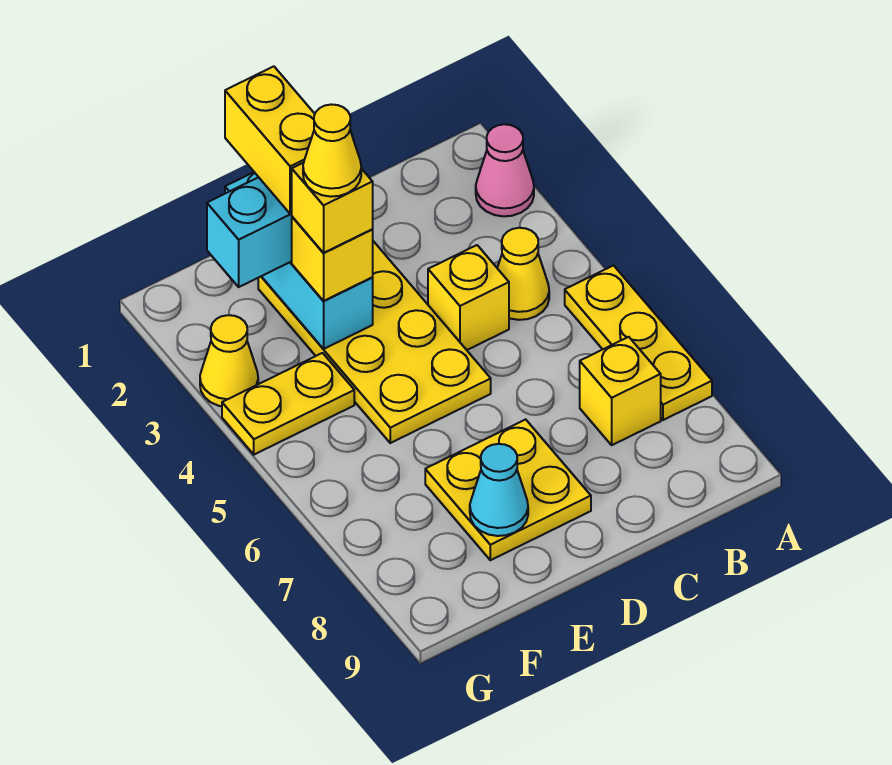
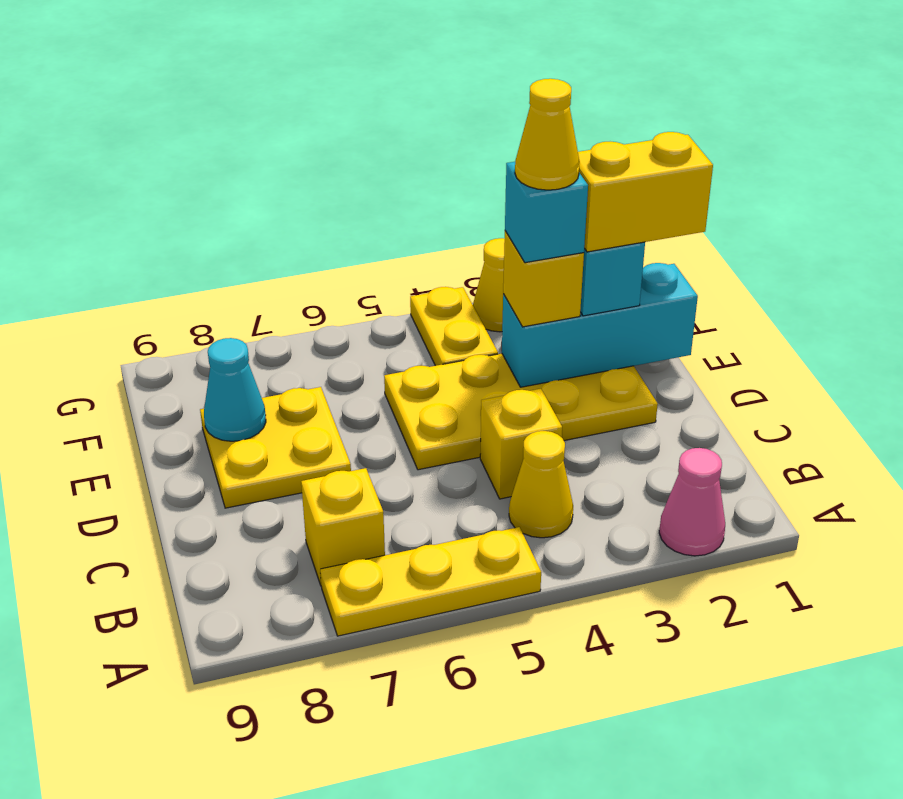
yellow 1x1 brick [292,163,373,253] -> cyan 1x1 brick [505,162,588,263]

